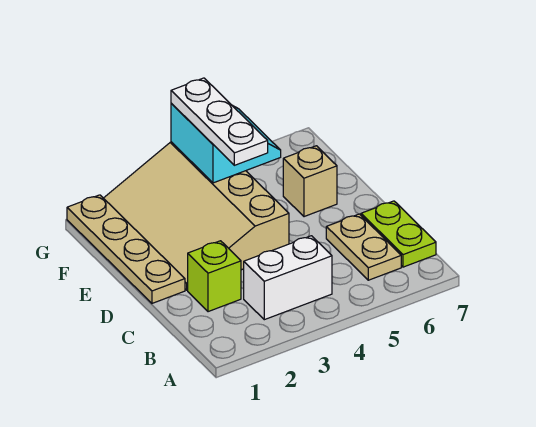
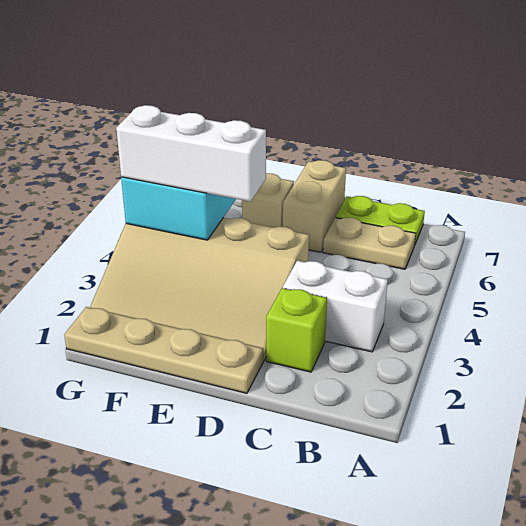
white 1x2 brick [244,236,332,320] -> white 1x2 brick turned to [283,261,388,352]
none -> tan 1x2 brick [283,160,346,252]
white 1x3 plate [171,78,268,165] -> white 1x3 brick [116,105,266,202]

